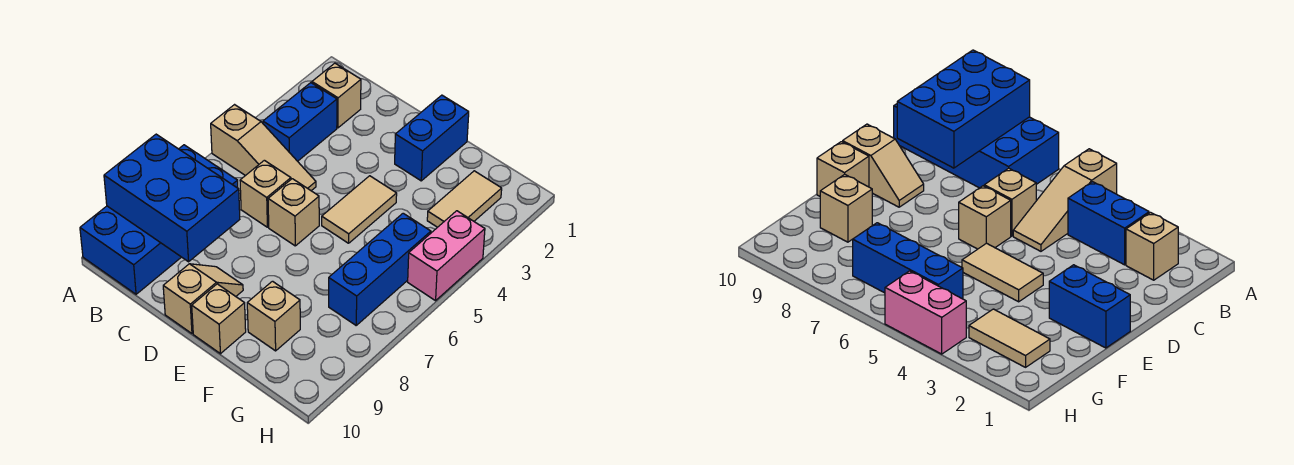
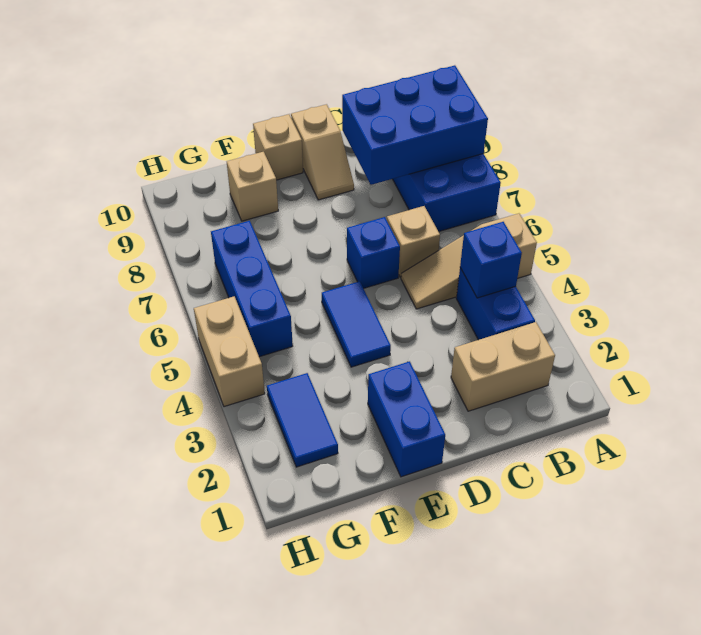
tan 1x1 brick [312,63,361,128] -> tan 1x2 brick [451,322,555,411]
none -> blue 1x1 brick [460,222,522,298]
tan 1x1 brick [268,179,319,246] -> blue 1x1 brick [347,217,400,288]
tan 1x2 tile [322,176,397,243] -> blue 1x2 tile [322,281,391,367]
tan 1x2 tile [427,171,502,227] -> blue 1x2 tile [267,373,338,467]
pink 1x2 brick [408,211,485,301] -> tan 1x2 brick [194,296,265,407]

